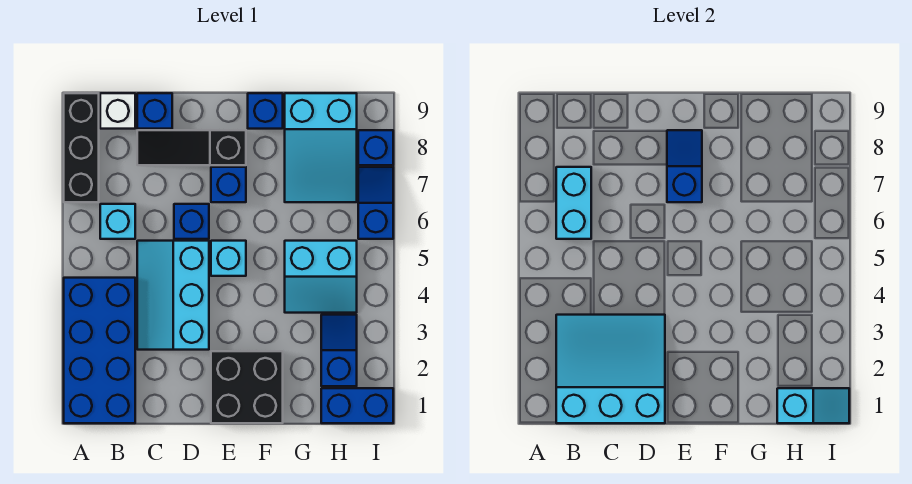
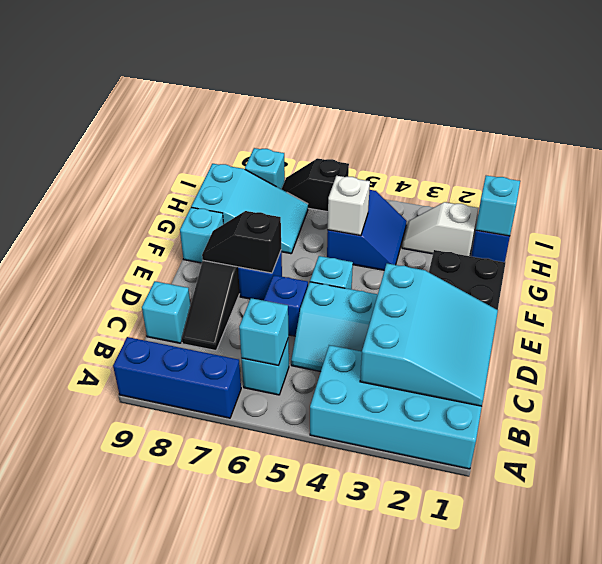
blue 2x4 brick [64,278,135,423] -> cyan 2x4 brick [310,345,482,469]
black 1x3 brick [64,93,99,202] -> blue 1x3 brick [113,337,241,418]
cyan 3x3 slope [556,315,665,423] -> cyan 3x3 slope turned to [360,263,498,406]
cyan 1x2 brick [556,167,591,239] -> cyan 1x1 brick [239,298,289,366]
white 1x1 brick [100,93,135,129] -> white 1x1 brick moved to [328,176,370,236]
blue 1x1 brick [137,93,172,129] -> cyan 1x1 brick [142,281,191,343]
blue 1x2 slope [667,130,702,202] -> black 1x2 slope [202,211,281,273]
blue 1x1 brick [248,93,283,129] -> cyan 1x1 brick [180,207,223,263]
cyan 2x2 slope [285,241,357,313] -> blue 2x2 slope [327,190,407,270]
blue 1x2 slope [321,315,357,386] -> white 1x2 slope [402,202,478,256]
blue 1x2 slope [358,167,393,239] -> black 1x2 slope [282,158,349,212]
blue 1x1 brick [358,130,393,165] -> cyan 1x1 brick [245,148,285,189]

